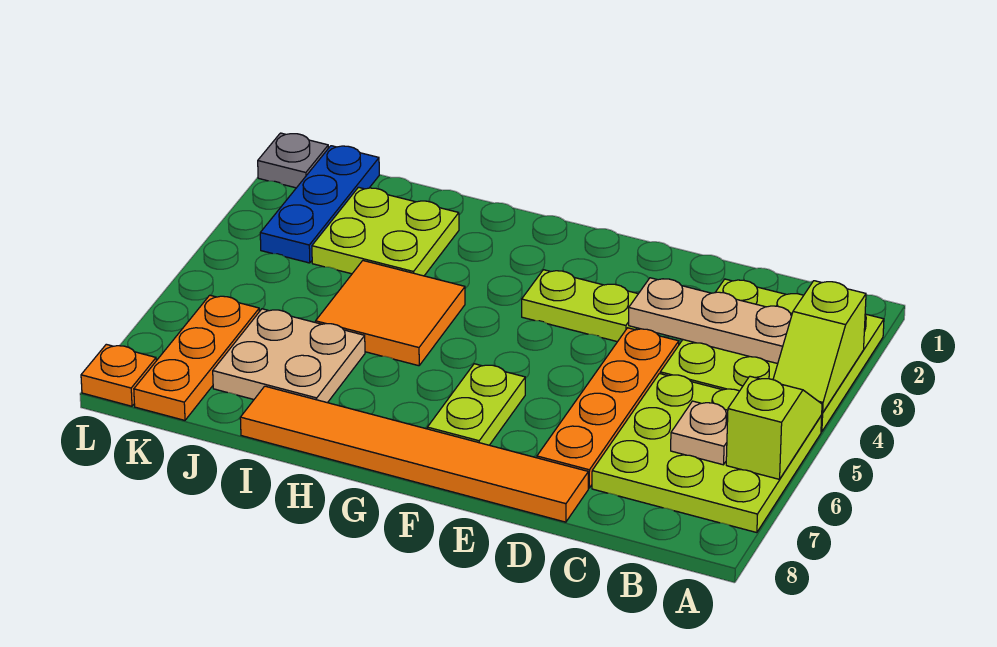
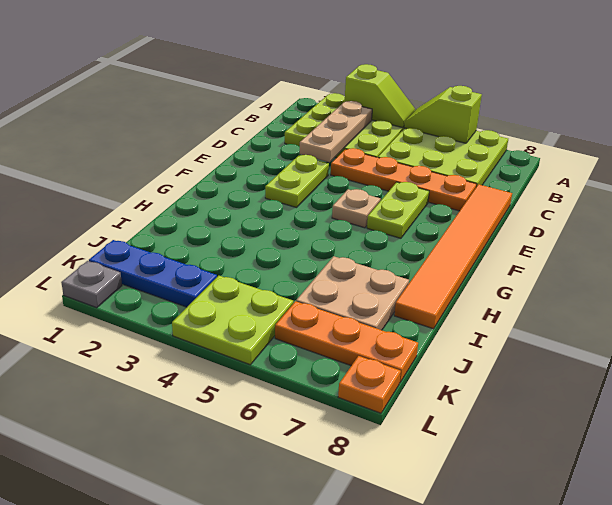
tan 1x1 plate [671,401,728,465] -> tan 1x1 plate moved to [332,189,381,228]
lime 1x2 plate [427,364,525,445] -> lime 1x2 plate turned to [367,182,429,238]
orange 2x2 tile [316,261,465,366] -> none
lime 2x2 plate [312,187,459,276] -> lime 2x2 plate moved to [172,276,293,365]

